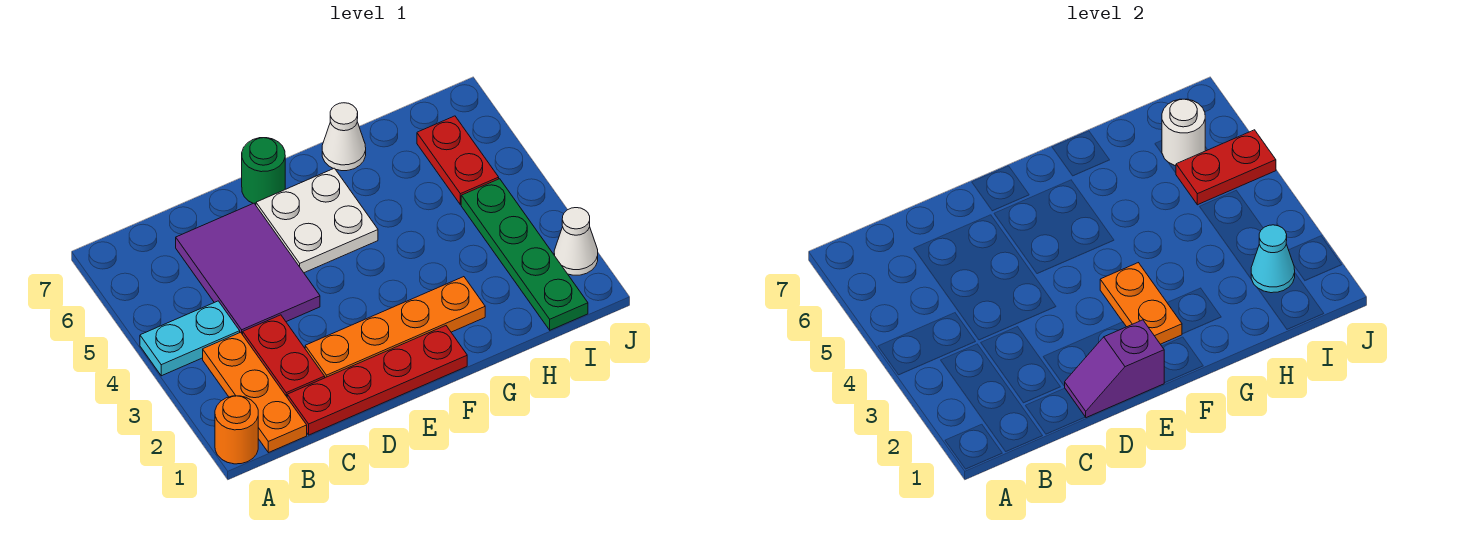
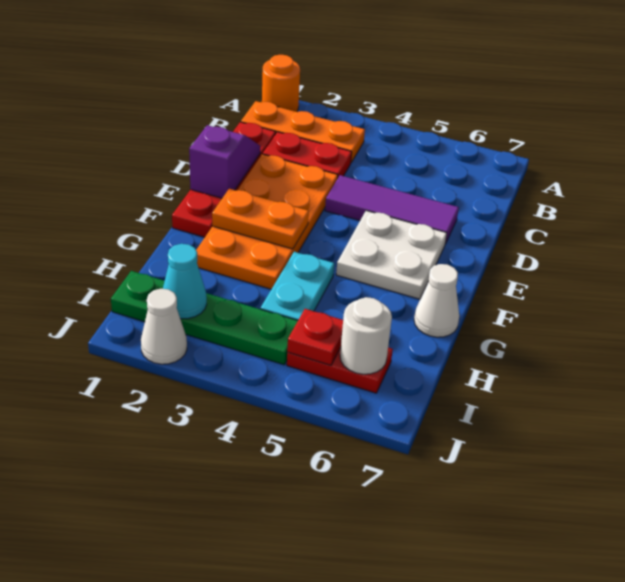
cyan 1x2 plate [140,301,240,376] -> cyan 1x2 plate moved to [261,252,334,320]
purple 2x3 tile [176,203,320,335] -> purple 1x3 tile [325,175,459,244]
orange 1x4 plate [305,277,485,378] -> orange 2x4 plate [196,154,338,289]
green 1x1 round brick [242,138,285,204] -> none
red 1x2 plate [1176,130,1276,205] -> red 1x1 plate [287,309,343,365]

